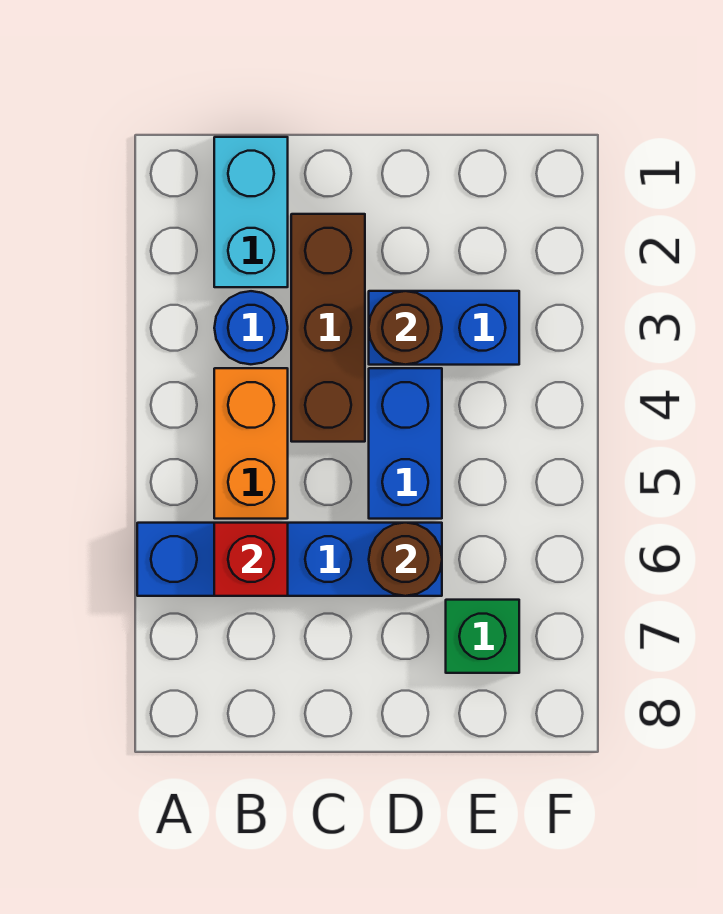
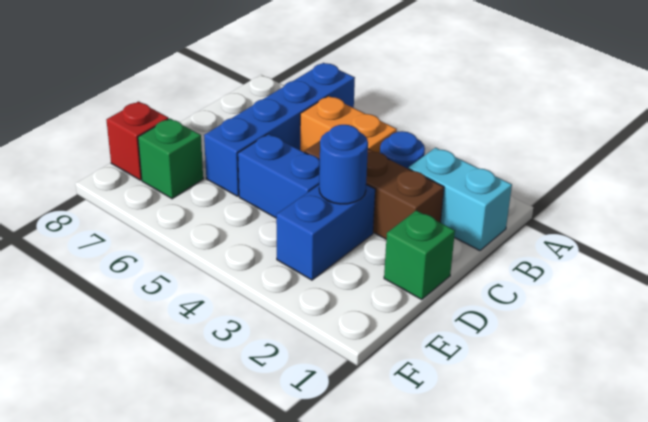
red 1x1 brick [214,523,288,596] -> red 1x1 brick moved to [107,102,169,180]
none -> green 1x1 brick [384,210,455,300]
brown 1x1 round brick [369,291,442,365] -> blue 1x1 round brick [319,125,368,204]
brown 1x1 round brick [369,523,442,596] -> none

